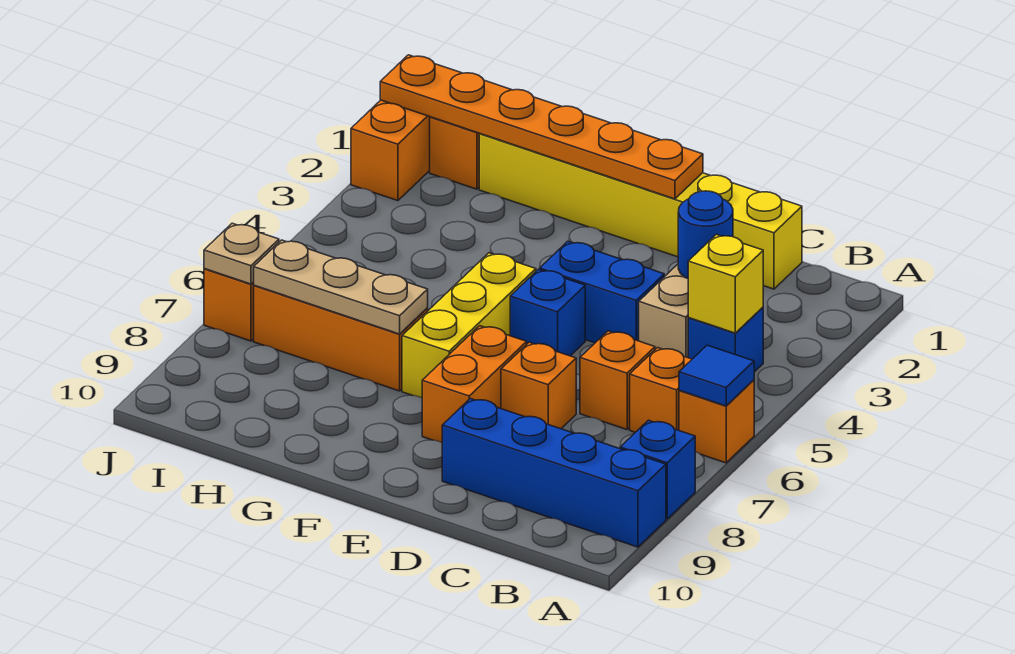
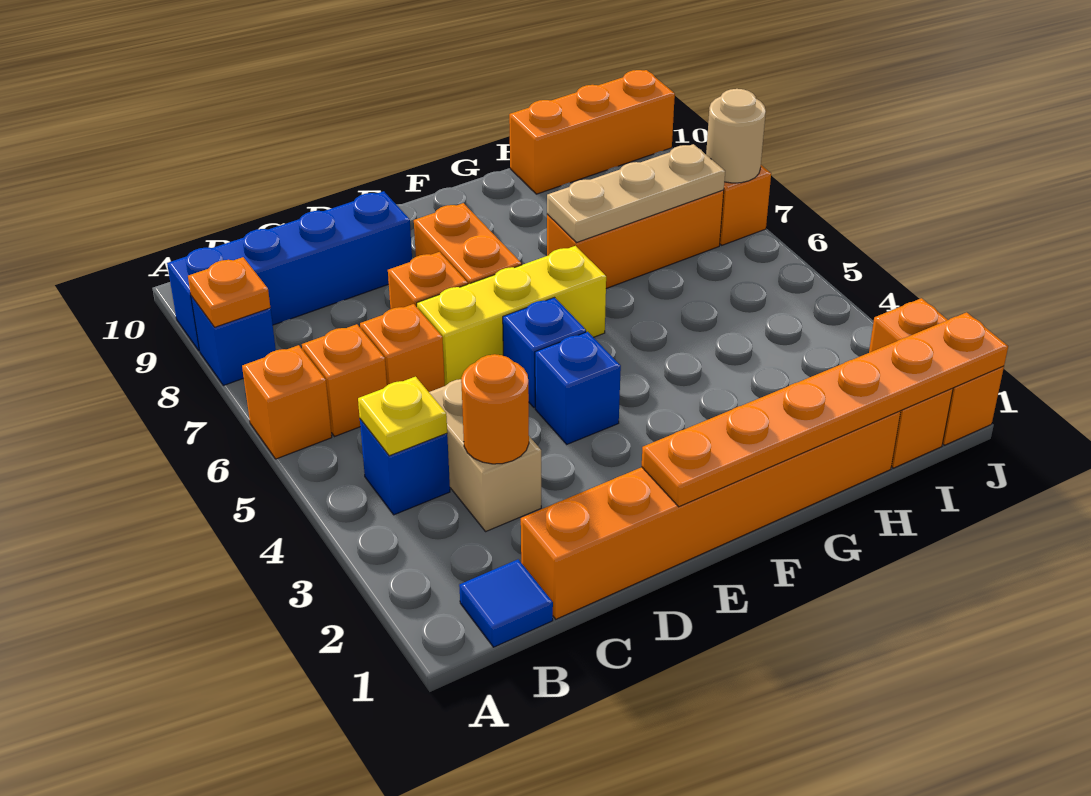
blue 1x1 tile [679,345,754,406] -> blue 1x1 tile moved to [459,559,553,647]
none -> orange 1x1 plate [188,257,270,327]
yellow 1x1 brick [688,234,763,333] -> yellow 1x1 plate [358,377,447,456]
yellow 1x6 brick [479,134,802,289] -> orange 1x6 brick [521,411,901,619]
blue 1x1 round brick [678,191,733,278] -> orange 1x1 round brick [461,354,529,464]
blue 1x2 brick [540,241,664,343] -> blue 1x1 brick [535,332,621,444]
yellow 1x3 brick [402,253,536,398] -> yellow 1x3 brick turned to [417,246,606,386]
none -> orange 1x3 brick [509,70,675,194]
tan 1x1 plate [204,223,279,284] -> tan 1x1 round brick [706,89,766,183]

